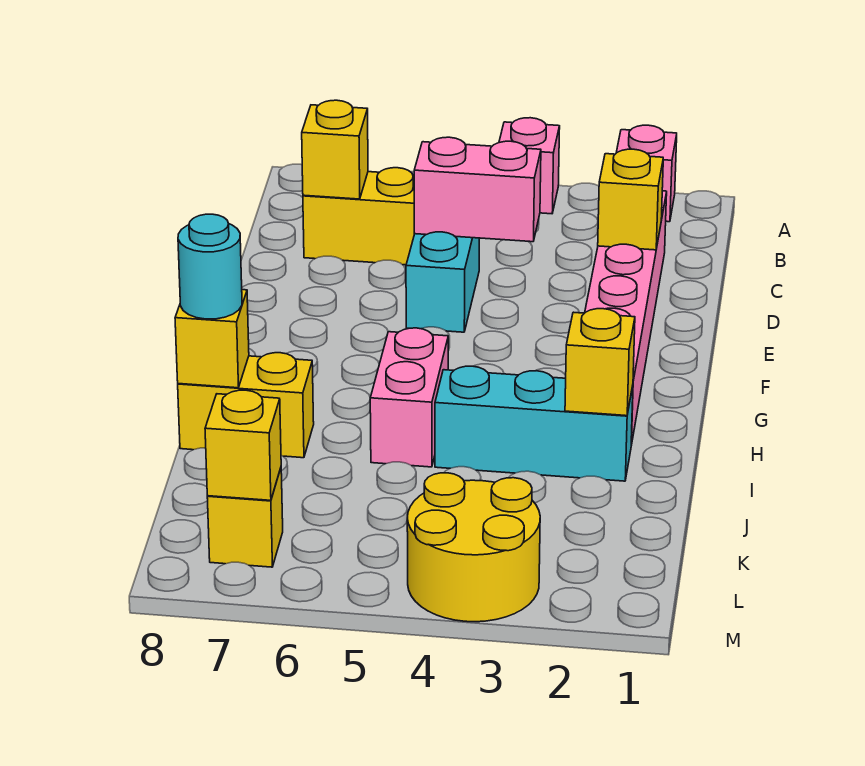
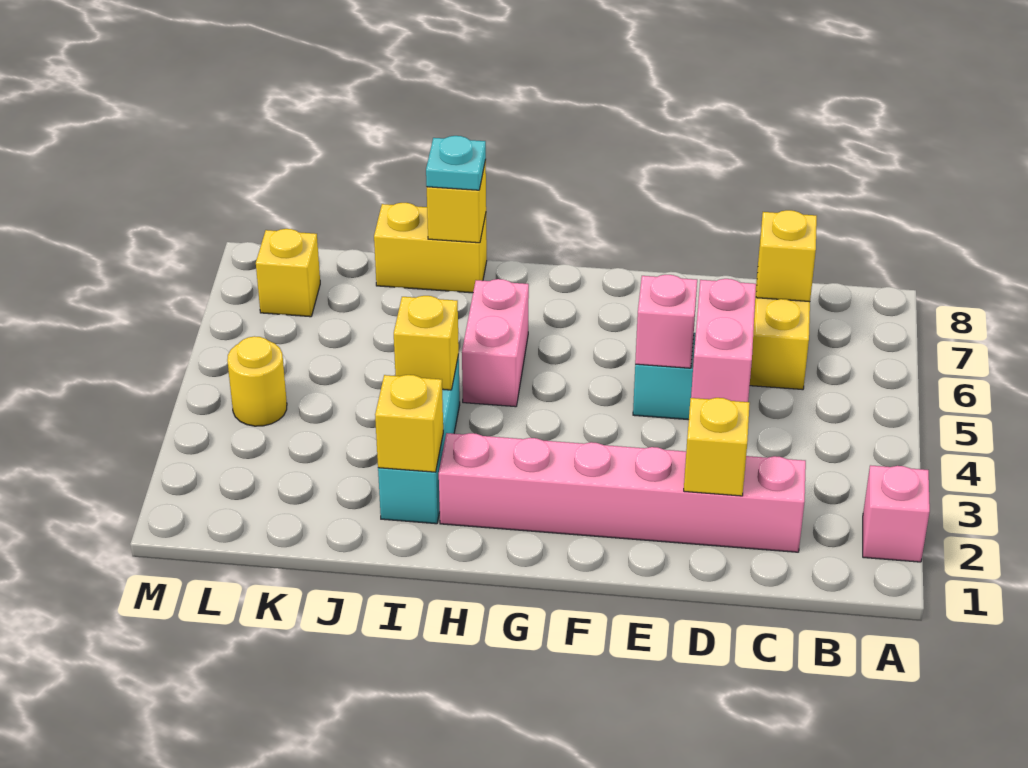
pink 1x1 brick [499,118,560,214] -> pink 1x1 brick moved to [635,275,697,368]
pink 1x2 brick [370,328,448,467] -> pink 1x2 brick turned to [462,279,529,407]
yellow 1x2 brick [178,353,314,458] -> yellow 1x2 brick turned to [374,203,487,293]
cyan 1x1 round brick [178,214,242,319] -> cyan 1x1 plate [426,136,486,190]
yellow 2x2 round brick [407,473,540,622] -> yellow 1x1 round brick [227,336,287,426]
yellow 1x1 brick [205,390,281,500] -> yellow 1x1 brick moved to [394,296,459,390]

